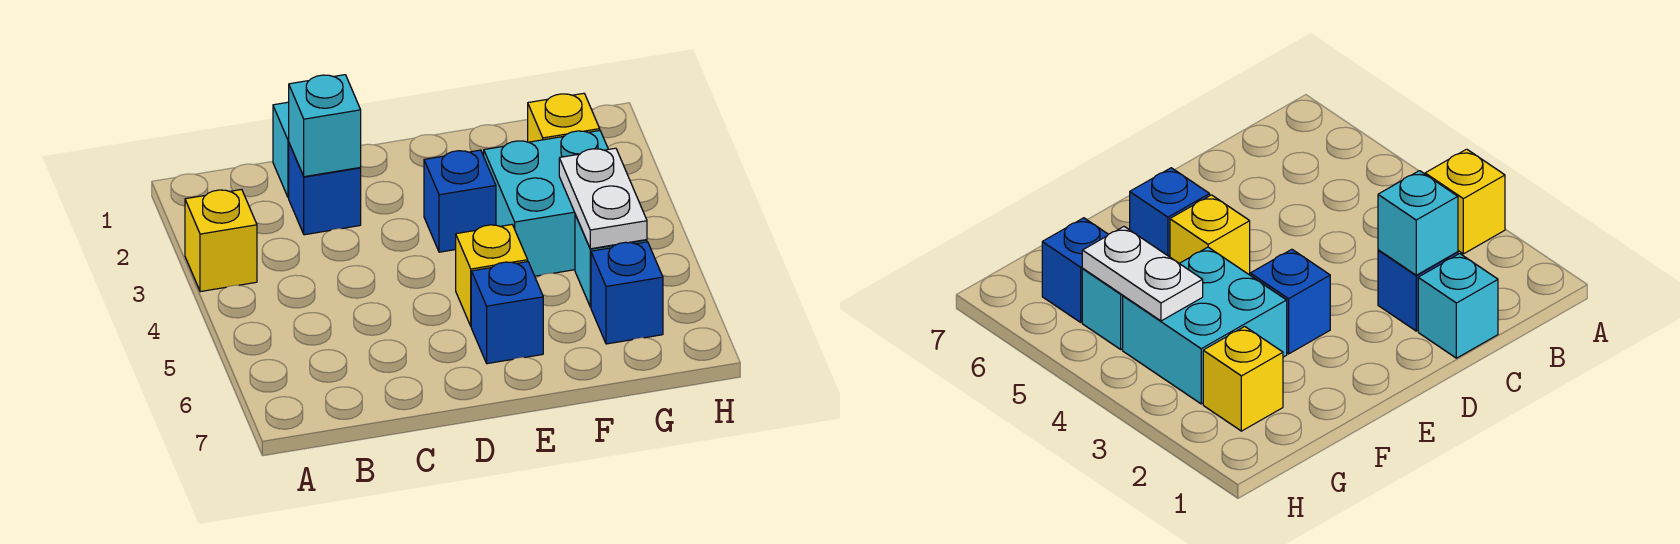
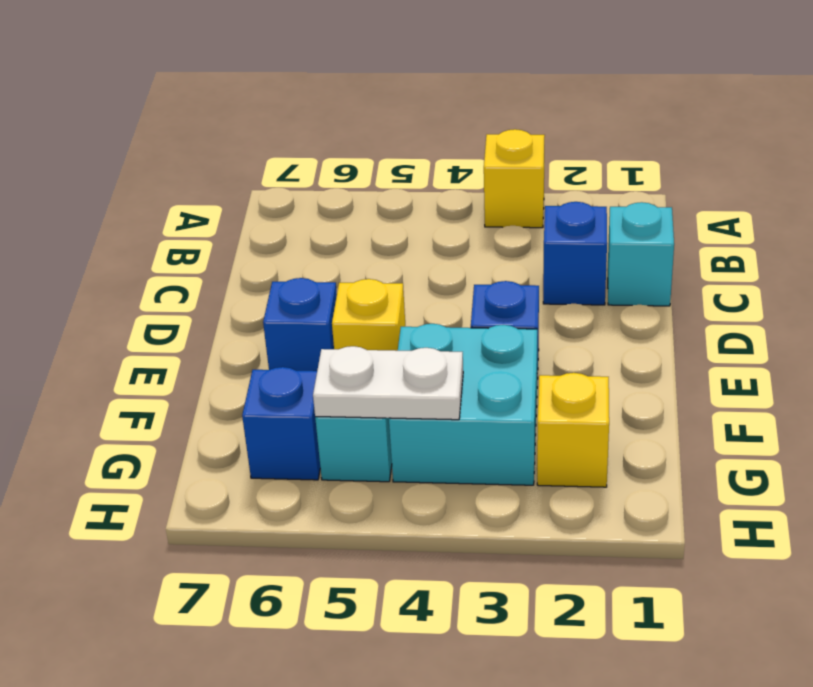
cyan 1x1 brick [289,75,361,177] -> none

